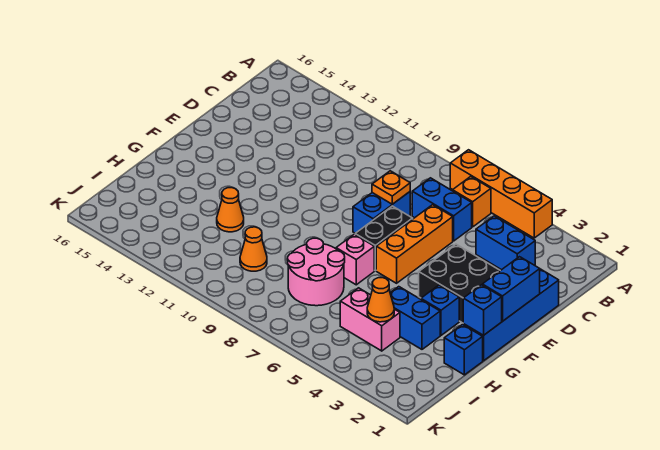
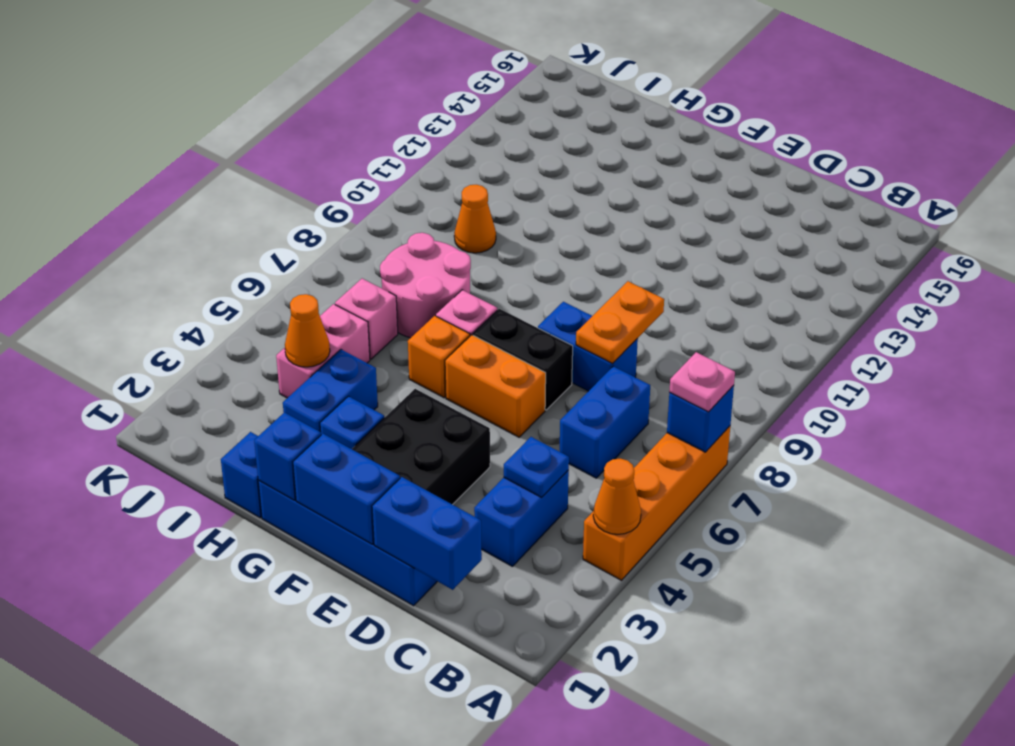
none -> blue 1x1 brick [667,385,734,452]
none -> pink 1x1 plate [669,352,735,412]
orange 1x1 brick [453,176,491,227] -> orange 1x1 brick moved to [408,316,470,398]
none -> blue 1x2 brick [372,477,482,590]
none -> blue 1x1 plate [504,437,569,497]
orange 1x3 brick [376,205,453,283] -> orange 1x2 brick [445,335,546,437]
orange 1x1 plate [372,171,410,204] -> orange 1x2 plate [576,281,664,364]
orange 1x1 cone [217,188,244,232] -> orange 1x1 cone moved to [593,458,641,534]
none -> pink 1x1 brick [335,279,398,359]

